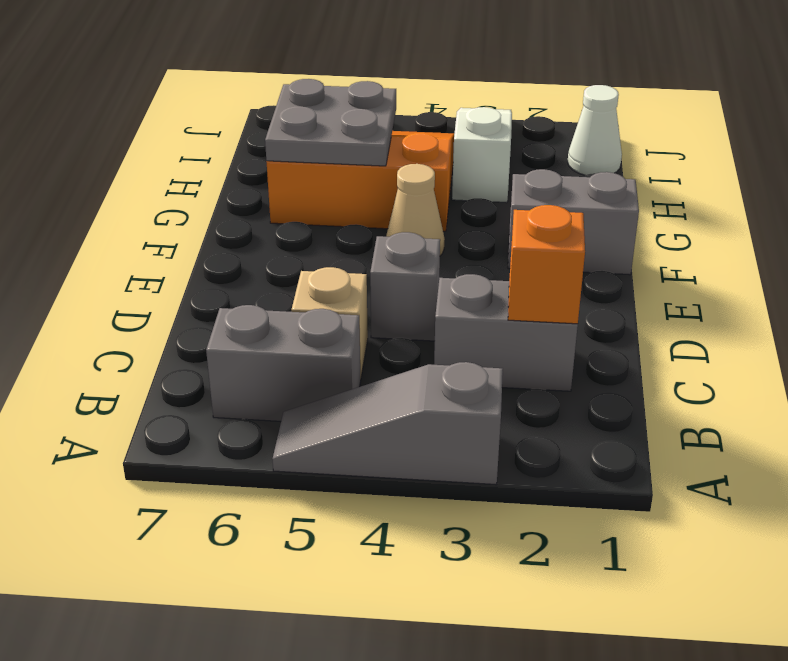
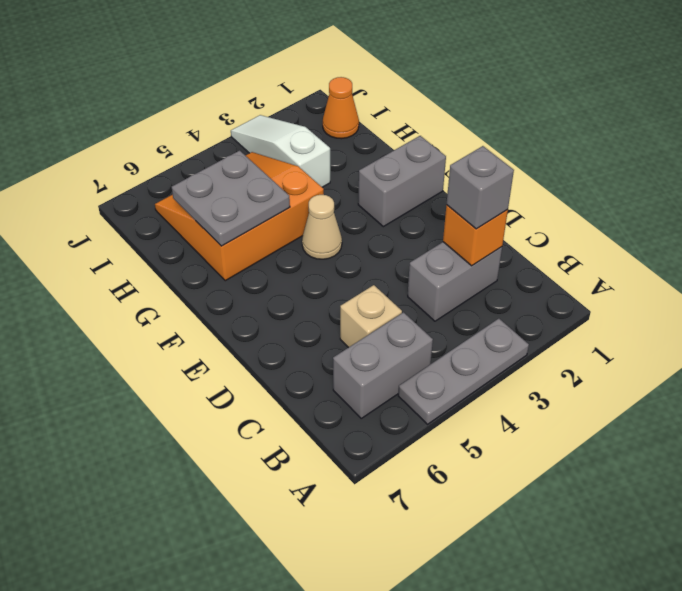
grey 1x3 slope [273,362,503,484] -> grey 1x3 plate [398,319,529,424]
grey 1x1 brick [370,232,440,341] -> grey 1x1 brick moved to [447,146,514,229]
white 1x1 cone [568,85,622,175] -> orange 1x1 cone [323,77,359,139]

